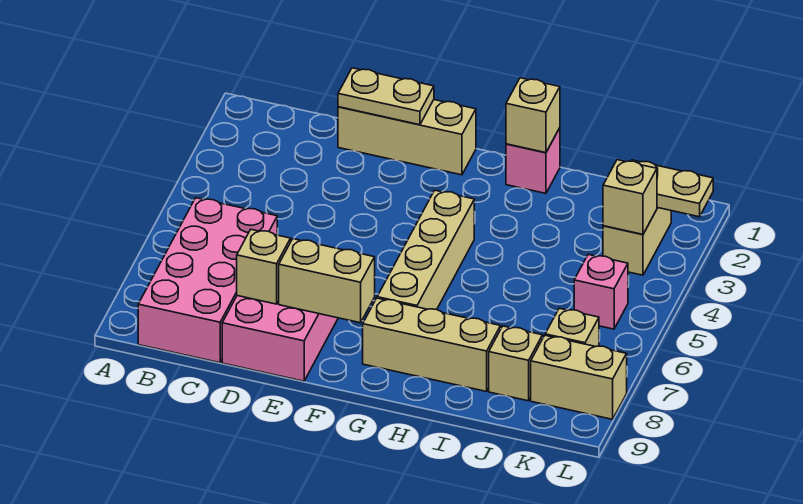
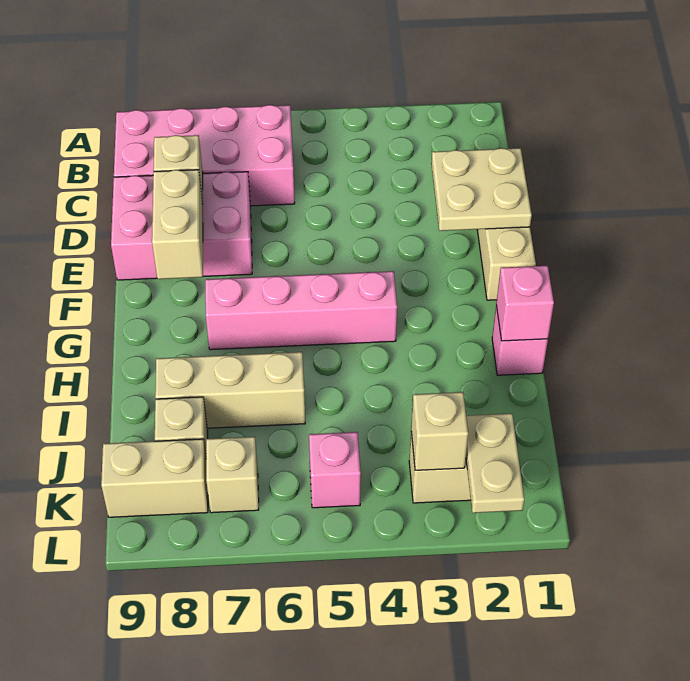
tan 1x2 plate [338,68,434,125] -> tan 2x2 plate [431,148,532,231]
tan 1x4 brick [377,190,474,310] -> pink 1x4 brick [205,271,397,350]
tan 1x3 brick [363,298,501,392] -> tan 1x3 brick turned to [155,352,305,428]
tan 1x1 brick [506,78,560,153] -> pink 1x1 brick [496,266,554,341]
tan 1x2 brick [531,335,627,419] -> tan 1x2 brick turned to [101,439,208,517]

